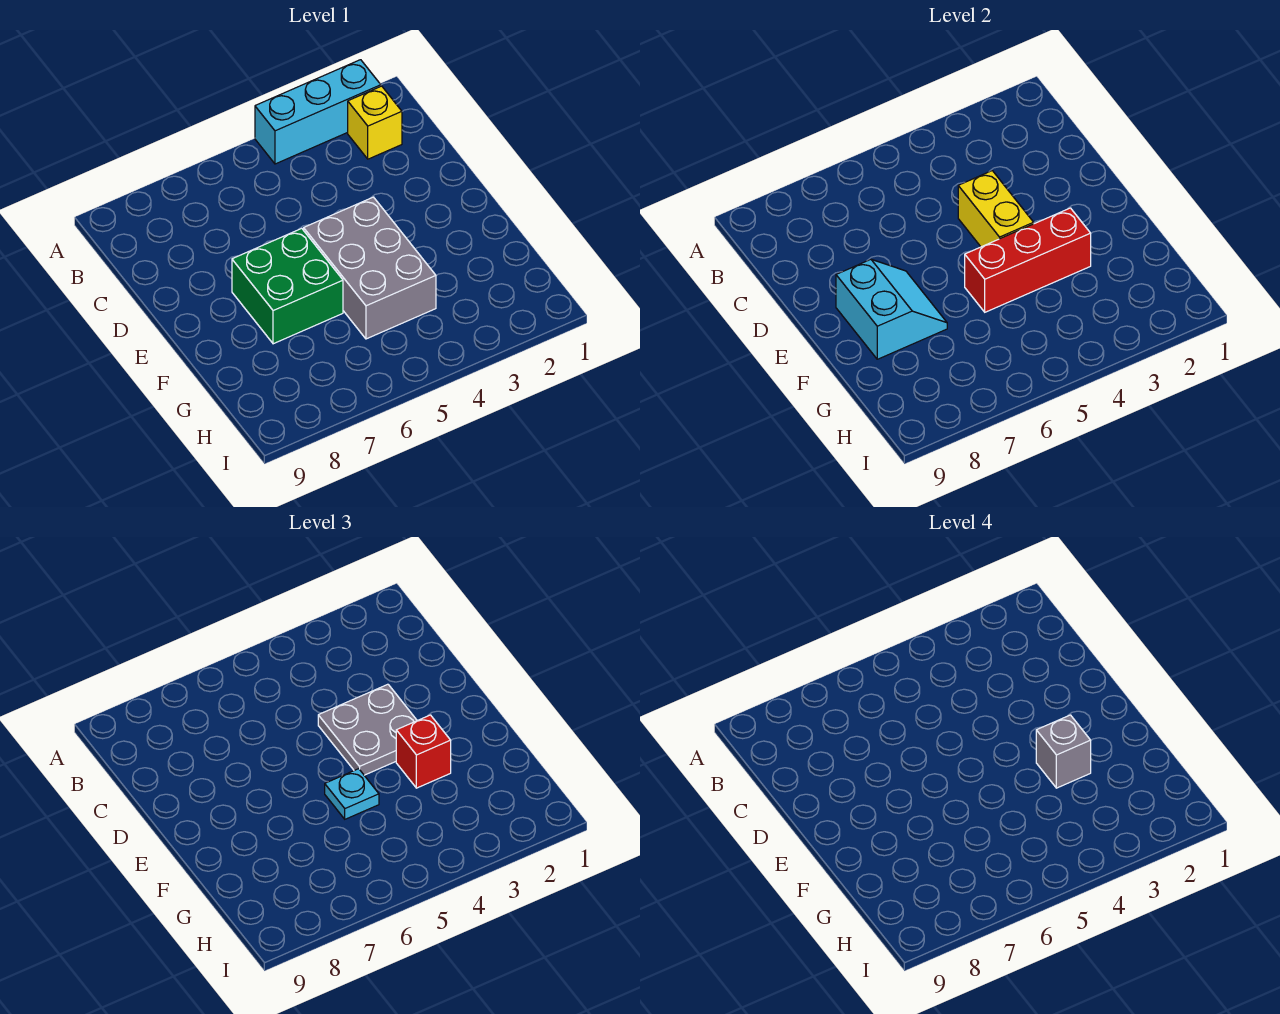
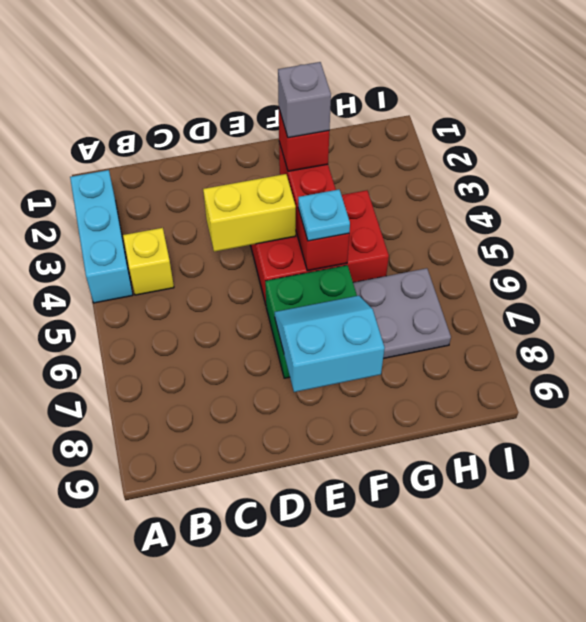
yellow 1x1 brick [348,86,402,159] -> yellow 1x1 brick moved to [123,228,174,295]
grey 2x2 plate [318,684,417,775] -> grey 2x2 plate moved to [353,268,451,358]
grey 2x3 brick [304,197,436,339] -> red 2x3 brick [251,190,389,305]

